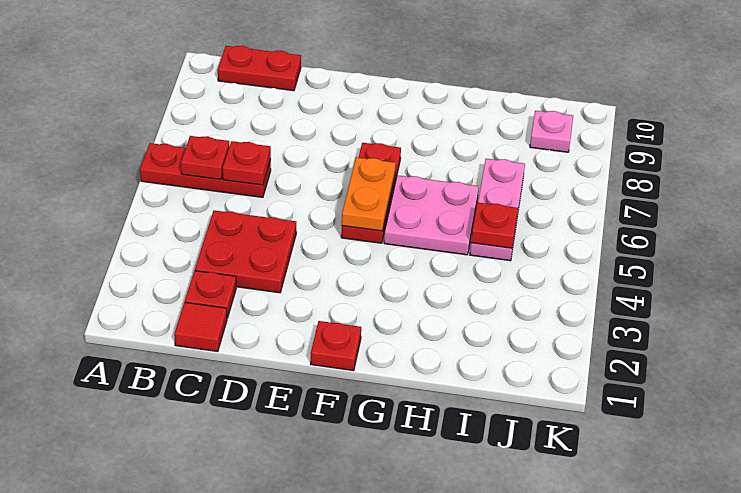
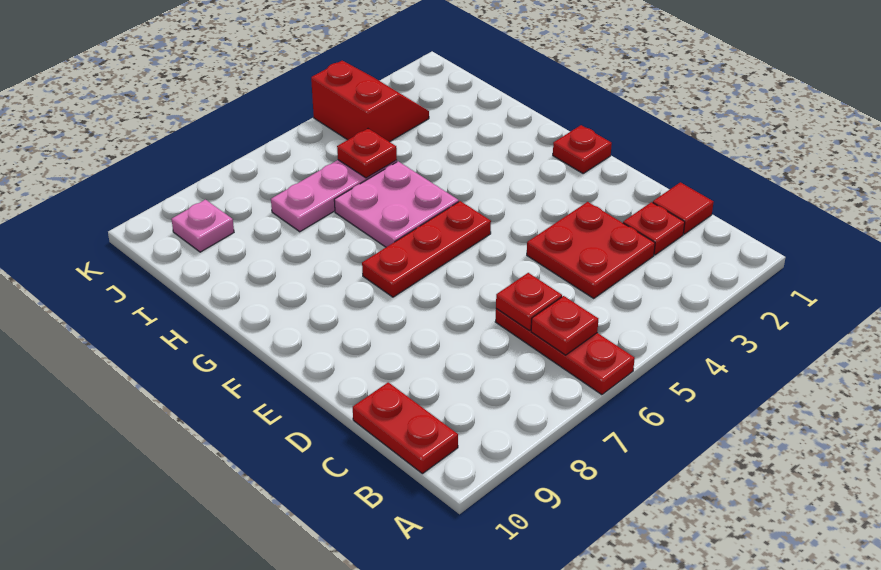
orange 1x2 plate [342,157,396,231] -> none
none -> red 2x2 slope [311,61,429,142]

